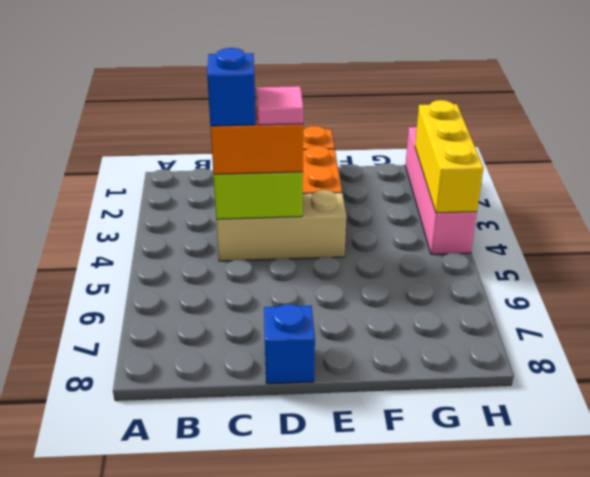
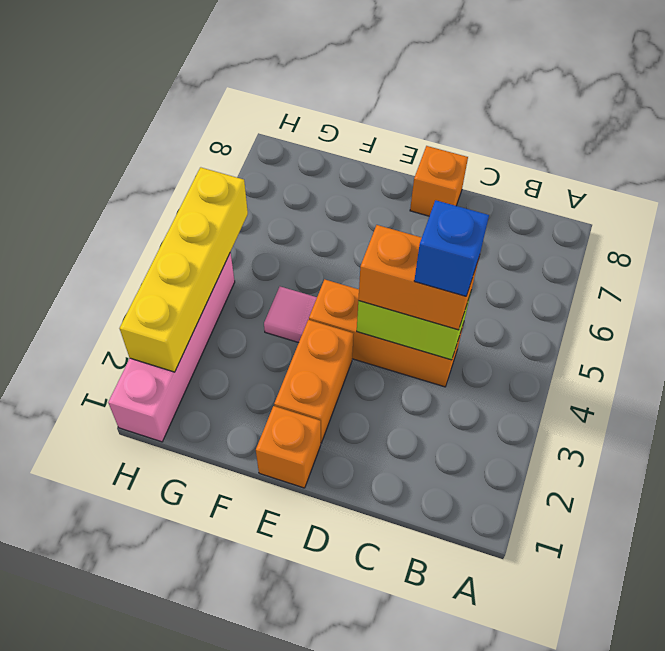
tan 1x3 brick [216,190,346,261] -> orange 1x3 brick [309,279,464,387]
pink 1x1 tile [257,86,303,125] -> pink 1x1 tile moved to [264,287,317,343]
blue 1x1 brick [264,304,315,384] -> orange 1x1 brick [410,146,468,216]
yellow 1x3 brick [415,100,484,213] -> yellow 1x4 brick [120,167,248,372]

